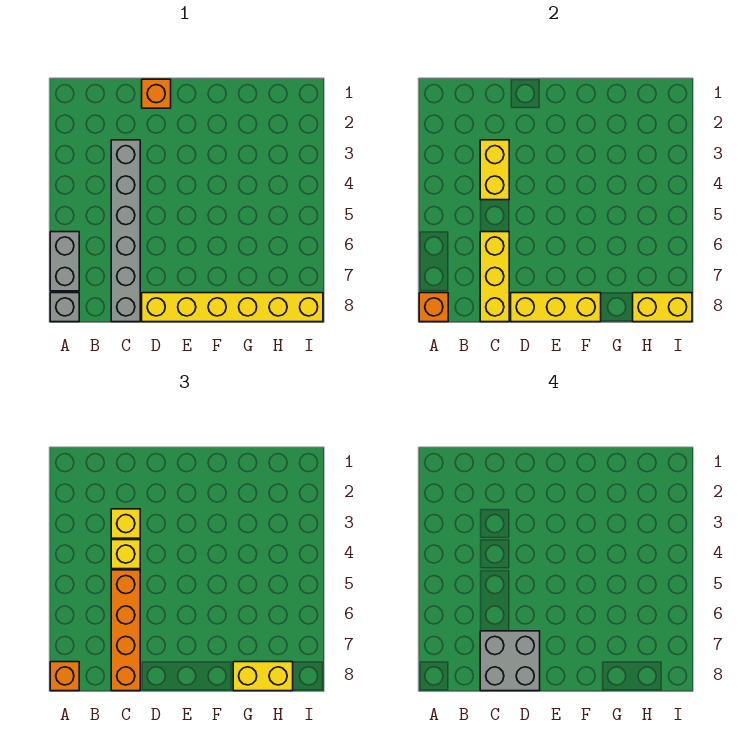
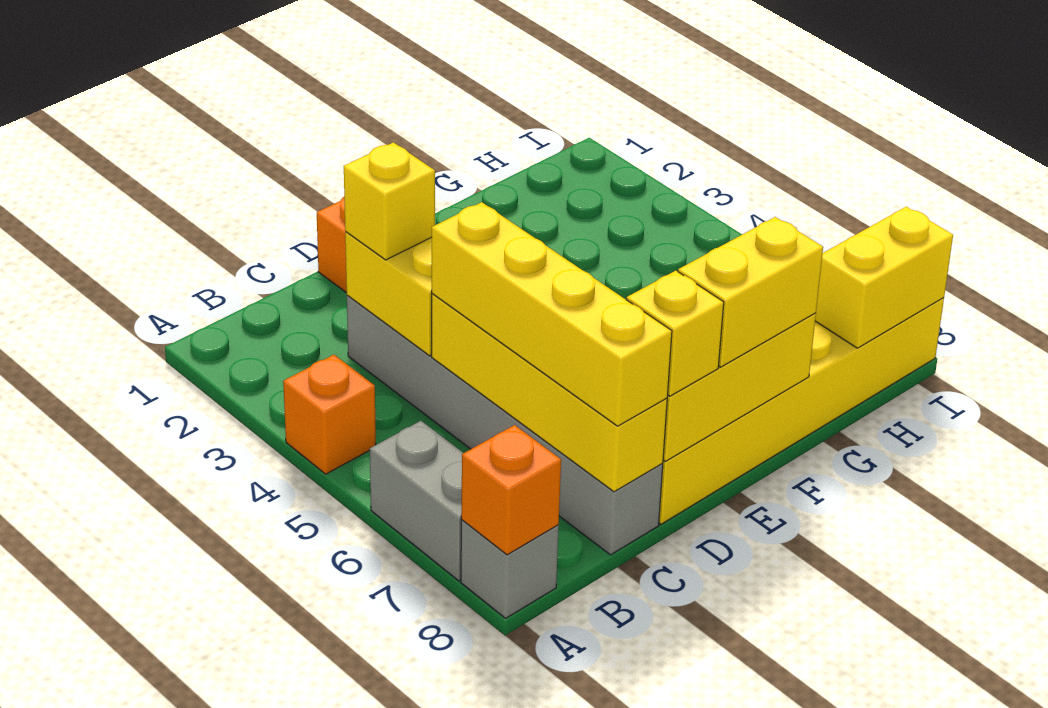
orange 1x1 brick [50,662,79,691] -> orange 1x1 brick moved to [283,355,376,474]
yellow 1x1 brick [111,540,140,569] -> yellow 1x1 brick moved to [626,271,724,396]
orange 1x4 brick [111,570,140,691] -> yellow 1x4 brick [432,202,672,426]
yellow 1x3 brick [480,232,509,322] -> yellow 1x4 brick [432,294,667,492]
grey 2x2 brick [480,631,540,691] -> none
yellow 1x2 brick [233,662,293,691] -> yellow 1x2 brick moved to [678,217,823,367]

